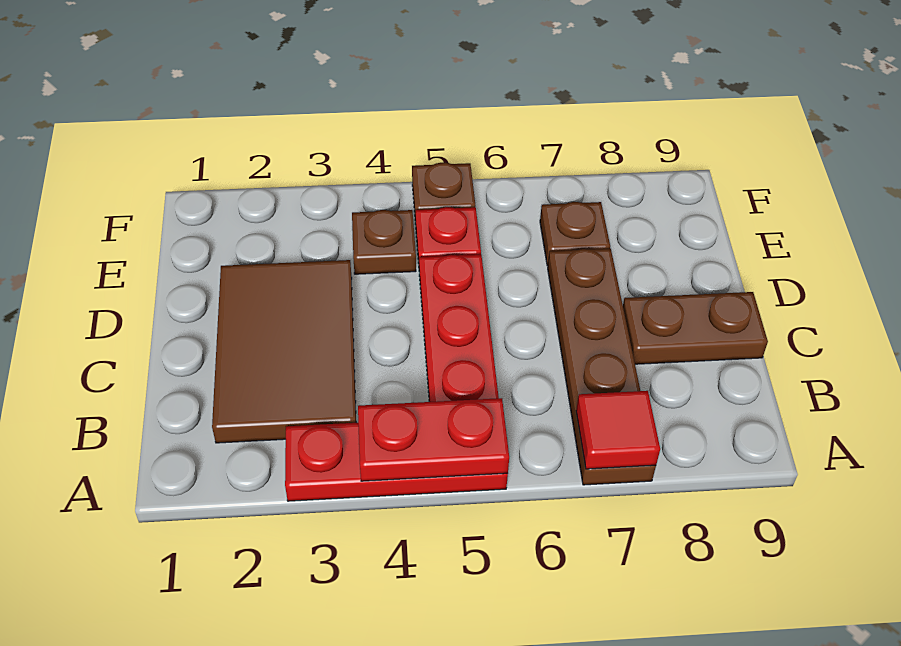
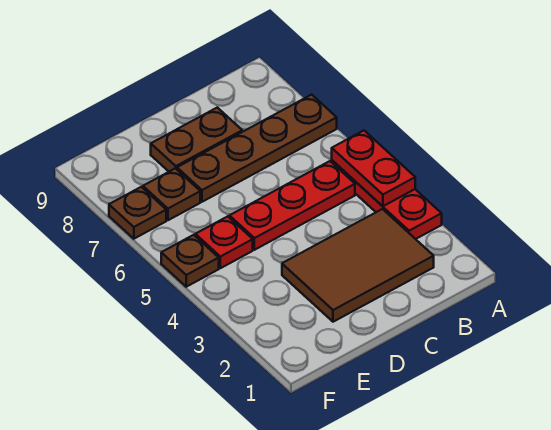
red 1x1 tile [576,391,660,469] -> none
brown 1x2 plate [623,292,768,364] -> brown 1x2 plate turned to [151,108,242,171]
brown 1x1 plate [352,210,416,274] -> brown 1x1 plate moved to [109,187,166,239]

